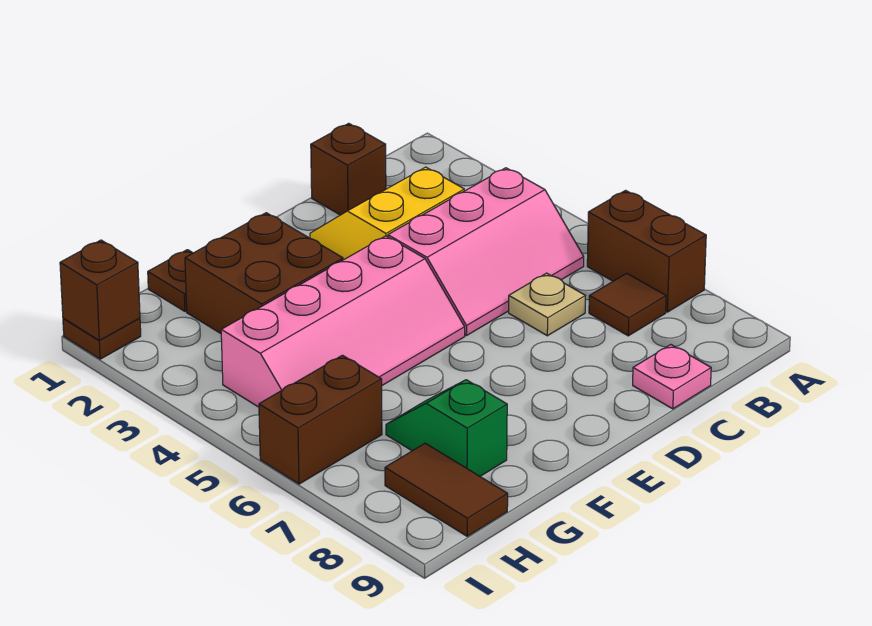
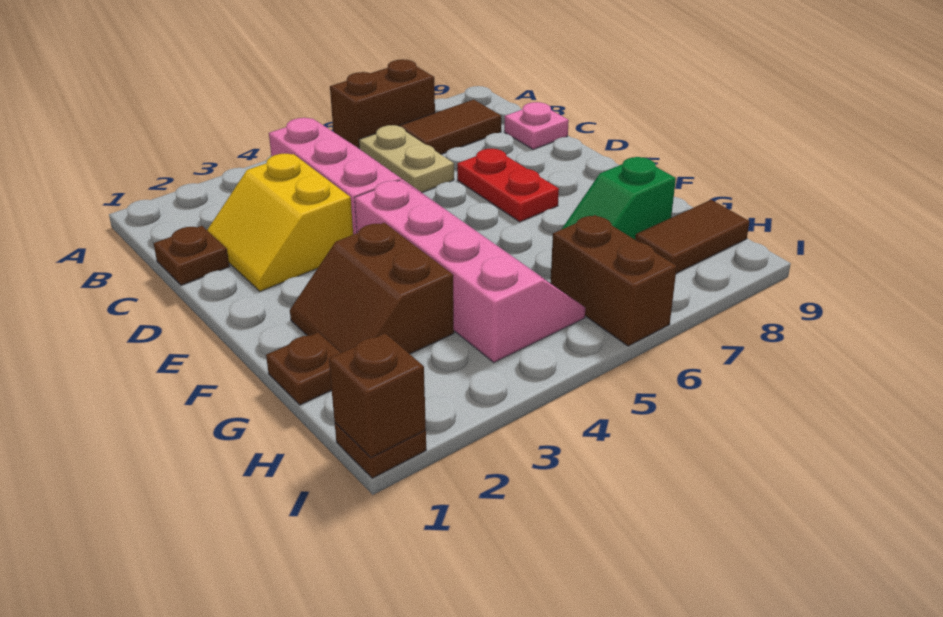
brown 1x1 tile [589,273,666,336] -> brown 1x2 tile [400,100,501,154]
brown 1x1 brick [311,123,386,215] -> brown 1x1 plate [154,226,230,285]
tan 1x1 plate [509,273,585,336] -> tan 1x2 plate [359,125,454,193]
none -> red 1x2 plate [457,149,559,222]
brown 2x2 brick [185,213,343,333] -> brown 2x2 slope [290,223,454,354]

